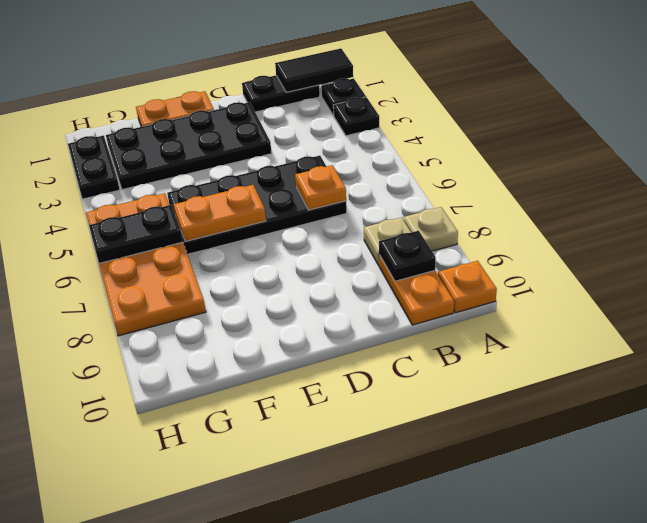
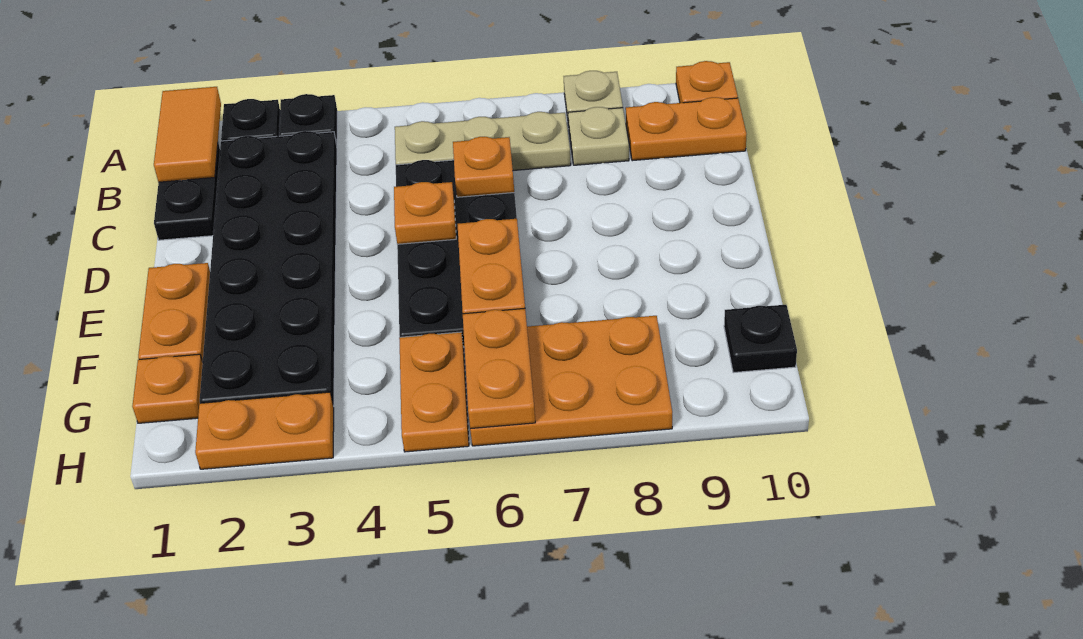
black 1x2 tile [275,49,353,92] -> orange 1x2 tile [154,87,221,182]
none -> tan 1x3 plate [395,112,571,170]
black 1x1 plate [379,231,436,281] -> black 1x1 plate moved to [724,305,797,373]
black 2x4 plate [106,102,272,190] -> black 2x6 plate [200,131,337,406]
none -> orange 1x1 plate [394,182,456,244]
none -> orange 1x1 plate [132,354,203,423]
black 1x2 plate [89,205,183,263] -> orange 1x2 plate [463,308,535,429]
black 1x2 plate [68,135,120,199] -> orange 1x2 plate [195,392,334,469]

